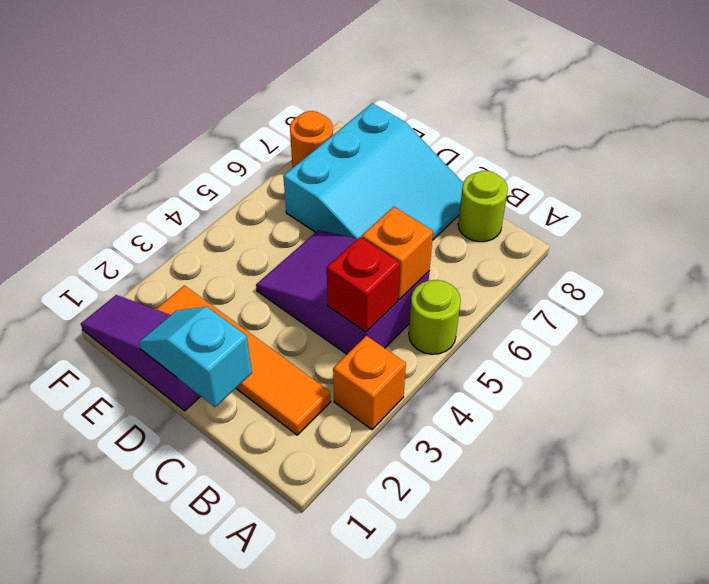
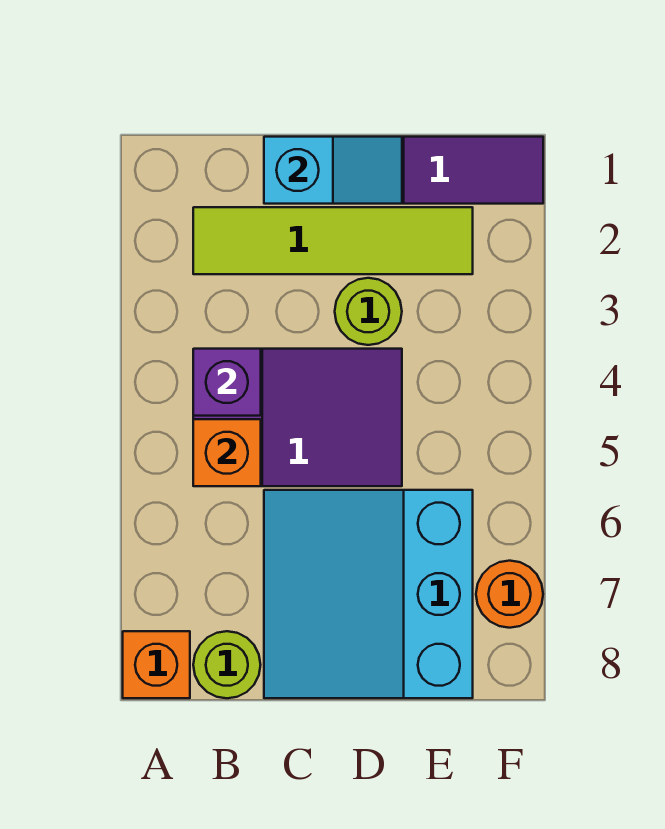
orange 1x1 brick [333,336,406,430] -> orange 1x1 brick moved to [123,631,190,698]
lime 1x1 round brick [409,280,461,354] -> lime 1x1 round brick moved to [335,278,402,345]
orange 1x4 tile [156,286,331,435] -> lime 1x4 tile [193,207,473,274]
red 1x1 brick [327,237,400,332] -> purple 1x1 brick [193,349,261,416]

